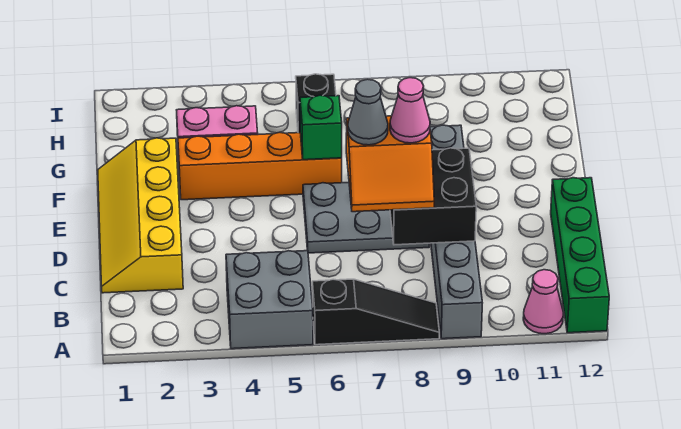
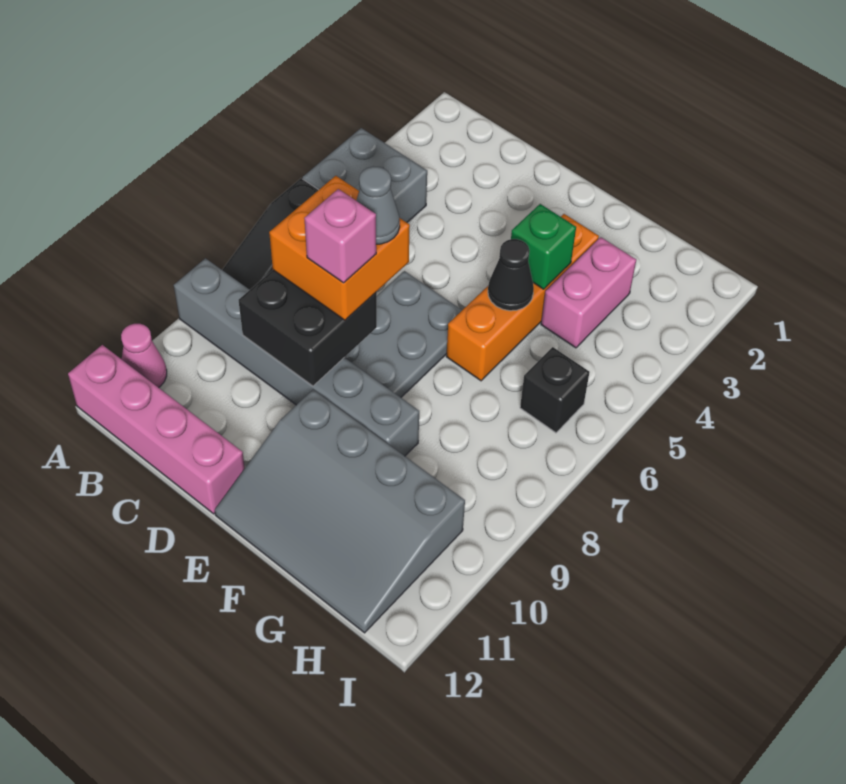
green 1x4 brick [551,178,609,333] -> pink 1x4 brick [68,345,245,514]
yellow 2x4 slope [98,138,183,293] -> none
orange 2x2 slope [346,116,434,212] -> orange 2x2 brick [269,176,410,320]
pink 1x1 cone [390,78,430,143] -> pink 1x1 brick [304,189,376,283]
none -> grey 3x4 slope [215,390,465,633]
none -> black 1x1 cone [488,239,534,311]
green 1x1 brick [300,95,342,160] -> green 1x1 brick moved to [511,204,576,289]

